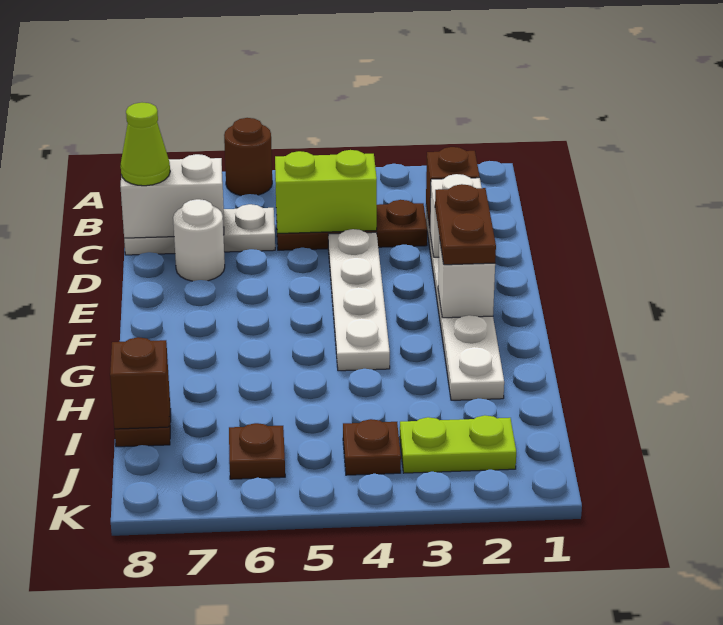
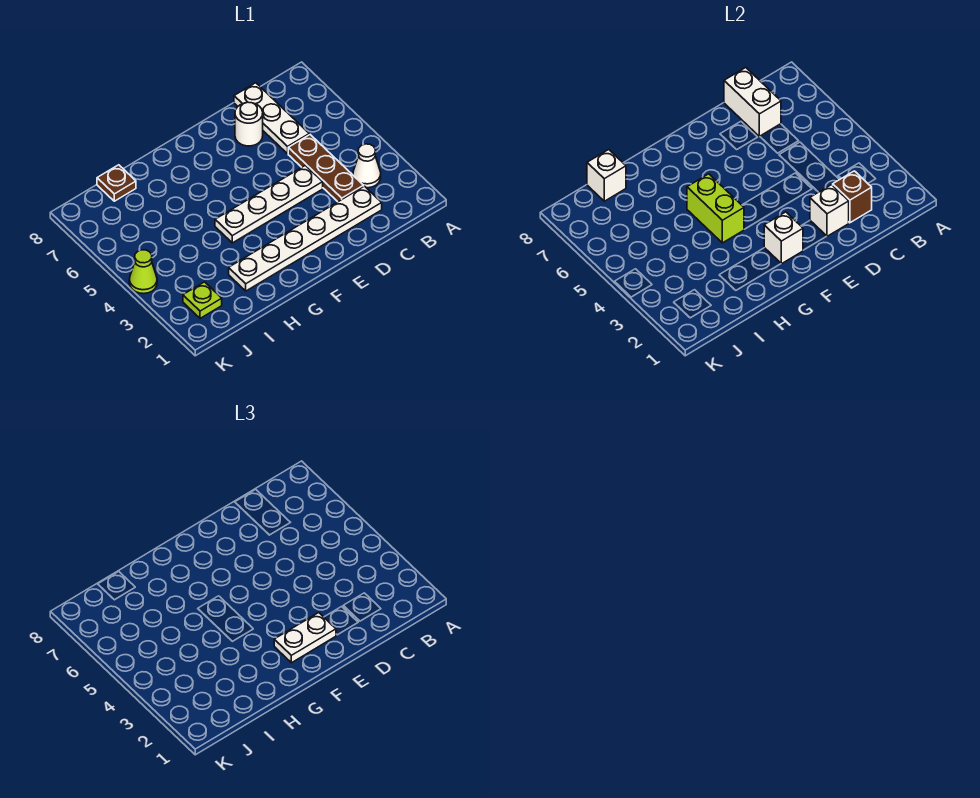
brown 1x1 round brick [224,118,272,196] -> none
none -> white 1x1 cone [353,144,381,188]
lime 1x2 brick [275,150,377,234] -> lime 1x2 brick moved to [687,174,744,243]
lime 1x1 cone [121,103,170,186] -> lime 1x1 cone moved to [129,250,157,294]
brown 1x2 plate [435,184,496,265] -> white 1x2 plate [274,613,336,663]
brown 1x1 brick [110,337,170,429] -> white 1x1 brick [587,150,626,201]
lime 1x2 plate [400,415,516,473] -> lime 1x1 plate [183,282,222,318]
brown 1x1 plate [343,419,401,475] -> none
brown 1x1 plate [229,423,285,479] -> none

